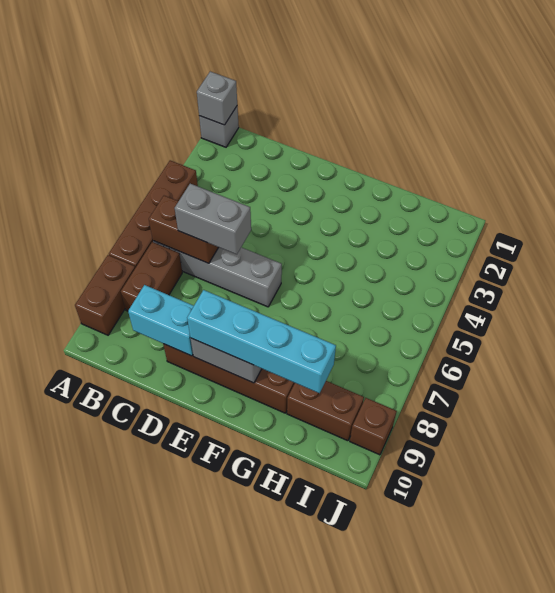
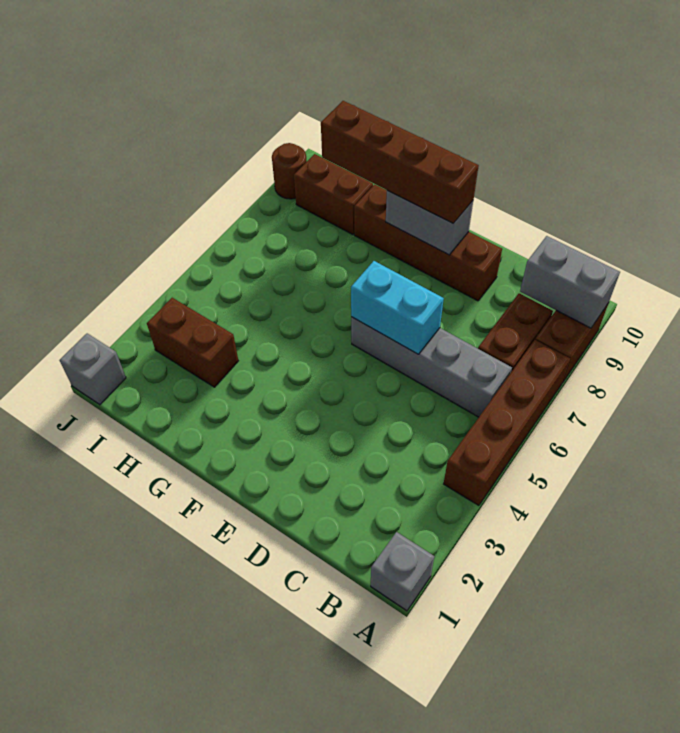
grey 1x1 brick [197,72,237,125] -> grey 1x1 brick moved to [60,333,126,405]
brown 1x2 brick [149,196,219,263] -> brown 1x2 brick moved to [147,298,238,387]
grey 1x2 brick [175,184,251,254] -> grey 1x2 brick moved to [520,236,620,328]
cyan 1x2 brick [128,285,194,356] -> cyan 1x2 brick moved to [351,261,444,354]
cyan 1x4 brick [187,290,336,393] -> brown 1x4 brick [321,101,479,223]
brown 1x1 brick [350,398,397,455] -> brown 1x1 round brick [272,143,307,199]

